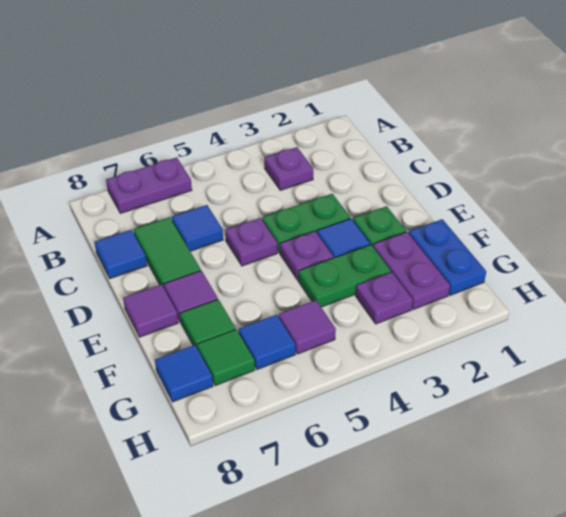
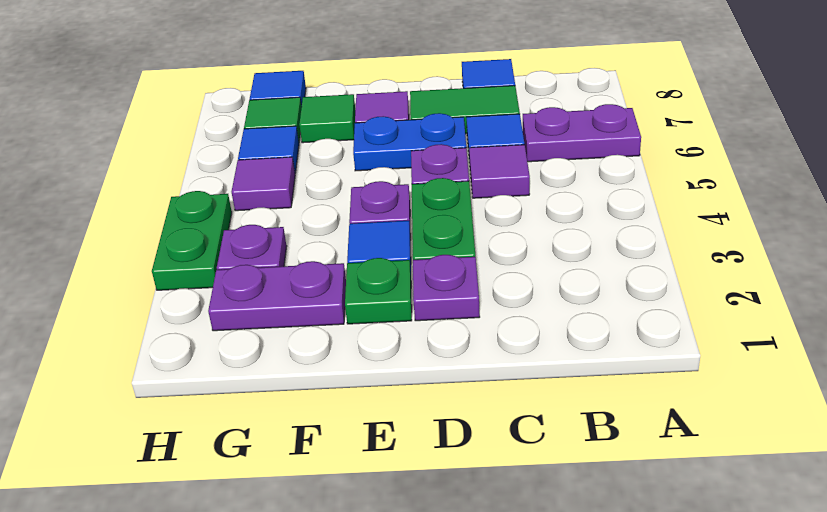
purple 1x2 plate [106,157,192,213] -> purple 1x2 plate turned to [523,104,641,162]
purple 1x1 plate [264,147,313,190] -> purple 1x1 plate moved to [413,255,480,321]
purple 1x1 tile [123,284,178,337] -> purple 1x1 tile moved to [469,145,530,198]
blue 1x2 plate [409,219,486,295] -> blue 1x2 plate moved to [353,113,466,171]
green 1x2 plate [298,245,391,307] -> green 1x2 plate moved to [152,191,232,290]

